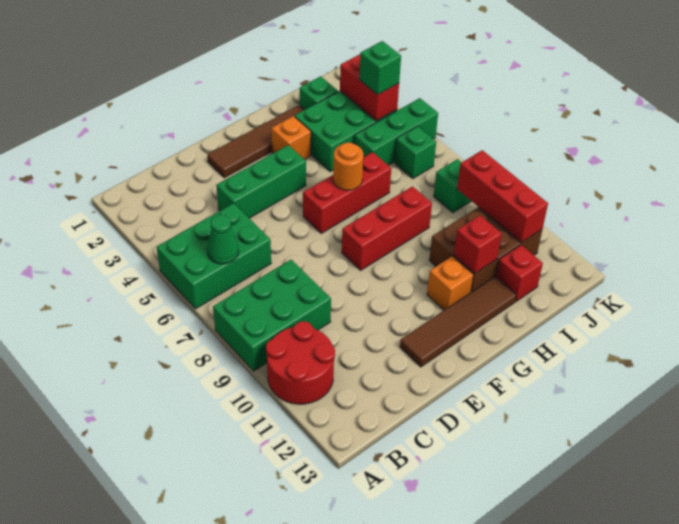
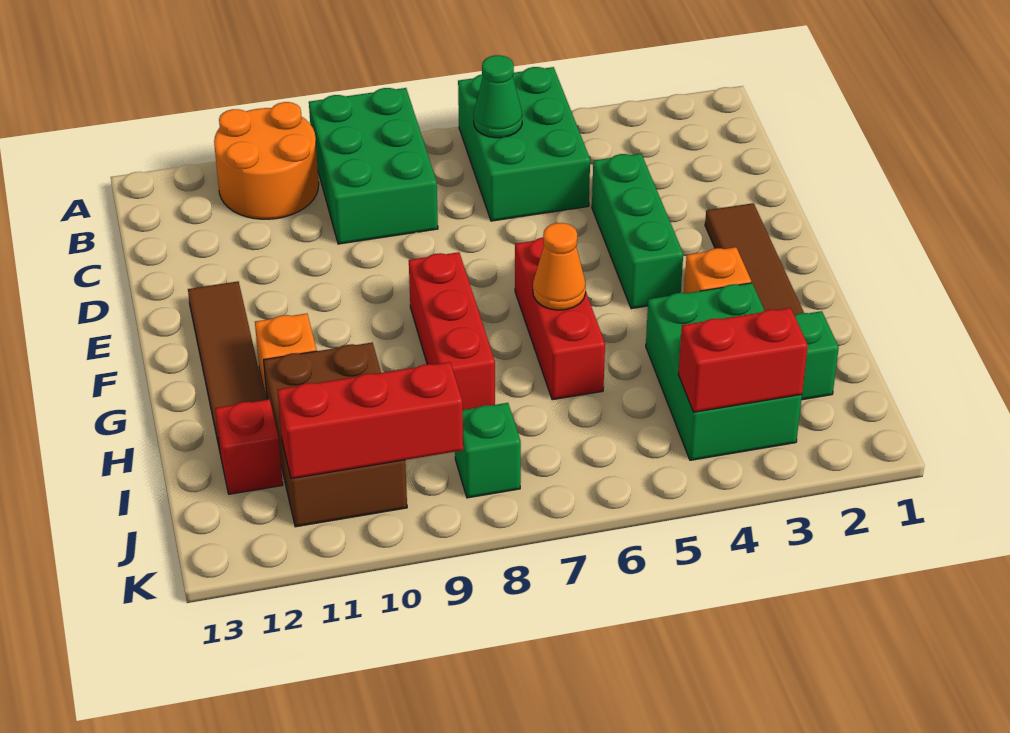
red 2x2 round brick [266,321,335,404] -> orange 2x2 round brick [214,102,319,219]
orange 1x1 round brick [333,143,363,190] -> orange 1x1 cone [533,223,586,310]
red 1x1 brick [454,215,502,273] -> none
green 1x3 brick [354,98,438,165] -> none
green 1x1 brick [359,41,401,95] -> none
green 1x1 brick [395,126,436,179] -> none

